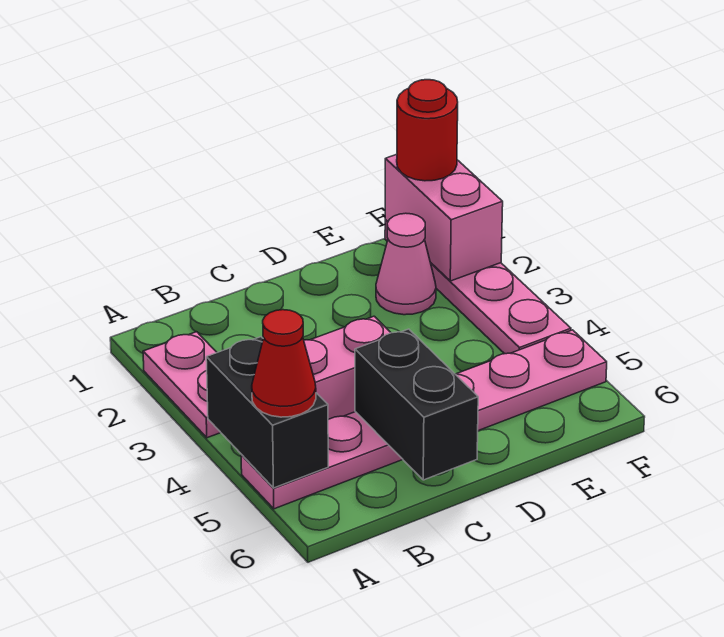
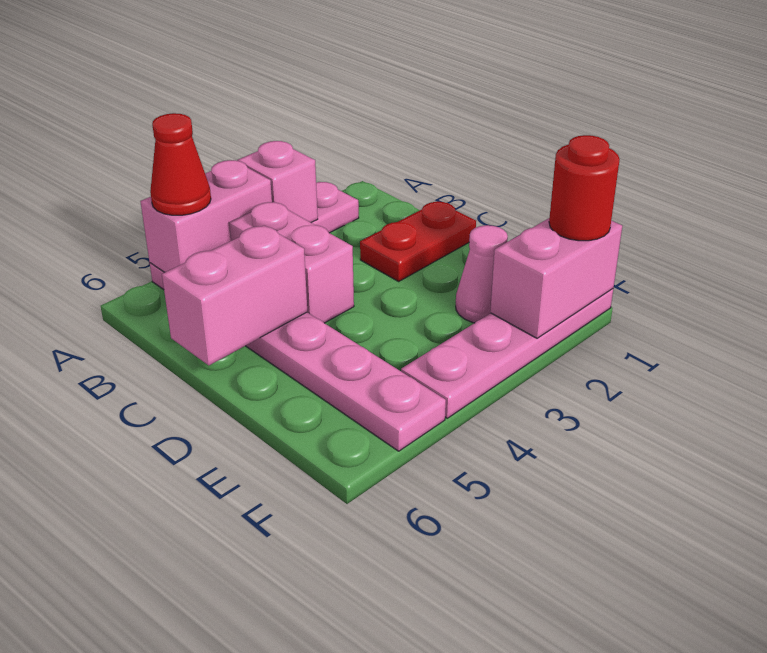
none -> pink 1x1 brick [237,141,318,222]
black 1x2 brick [206,337,328,488] -> pink 1x2 brick [140,160,272,272]
none -> red 1x2 plate [360,202,476,281]
black 1x2 brick [355,329,478,480] -> pink 1x2 brick [162,225,307,365]

